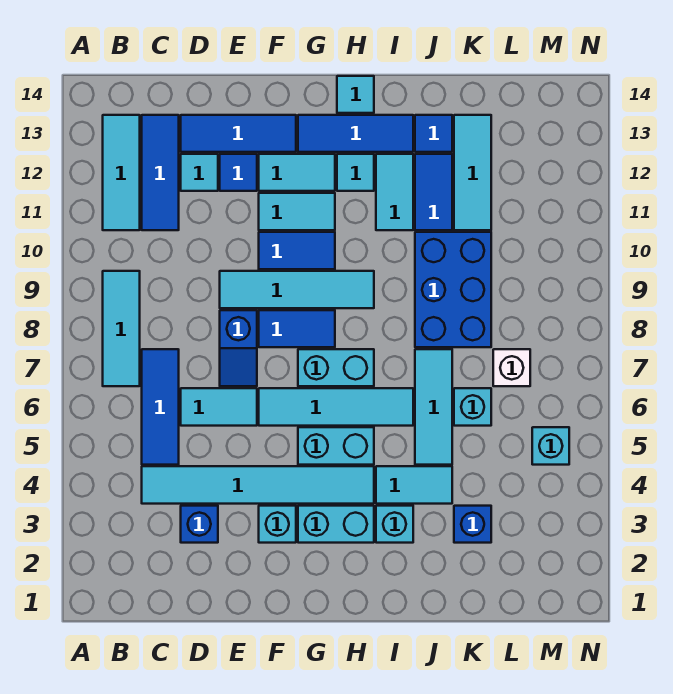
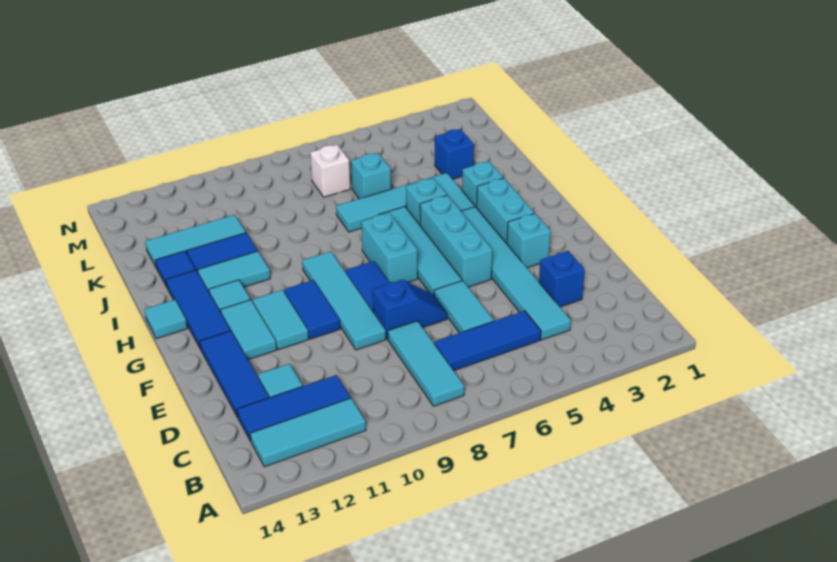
cyan 1x3 tile [103,271,140,386] -> cyan 1x3 tile turned to [388,321,464,406]
blue 1x1 tile [220,154,257,191] -> none
cyan 1x2 brick [298,427,374,465] -> cyan 1x3 brick [420,195,492,287]
blue 2x3 brick [415,232,491,347] -> none
cyan 1x1 brick [532,427,569,465] -> cyan 1x1 brick moved to [406,178,447,225]

